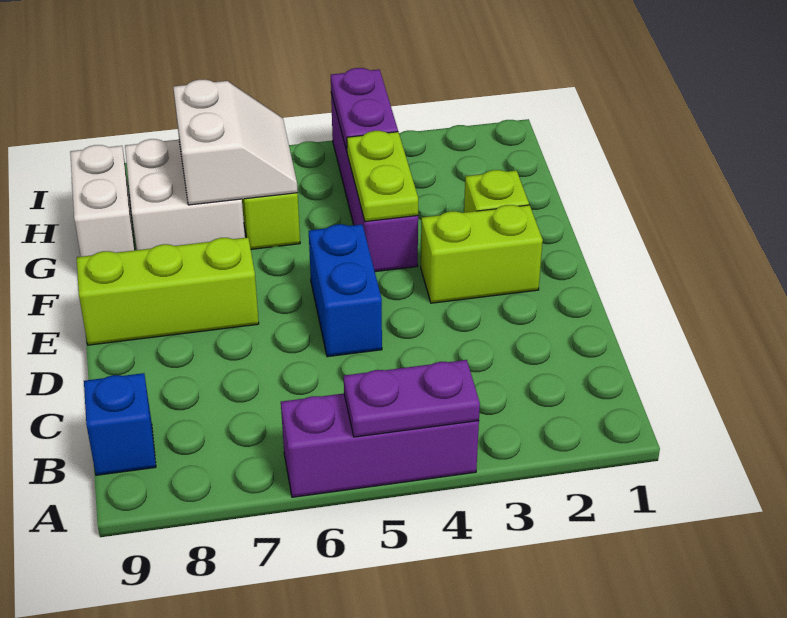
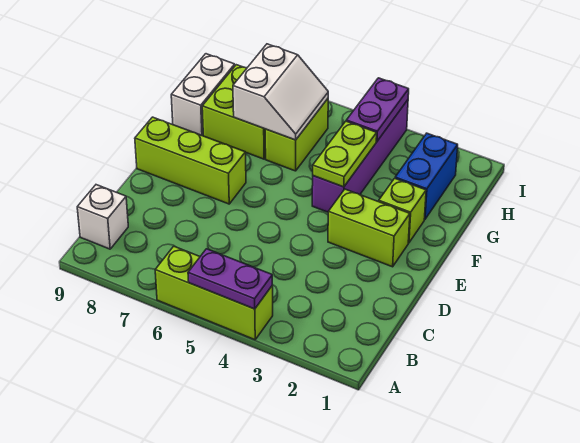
purple 1x3 brick [281,394,479,497] -> lime 1x3 brick [155,246,273,340]
blue 1x1 brick [84,373,156,475] -> white 1x1 brick [77,185,128,249]
blue 1x2 brick [309,224,382,357] -> blue 1x2 brick moved to [395,133,458,219]
white 2x2 brick [125,139,245,250] -> lime 2x2 brick [202,65,266,159]

